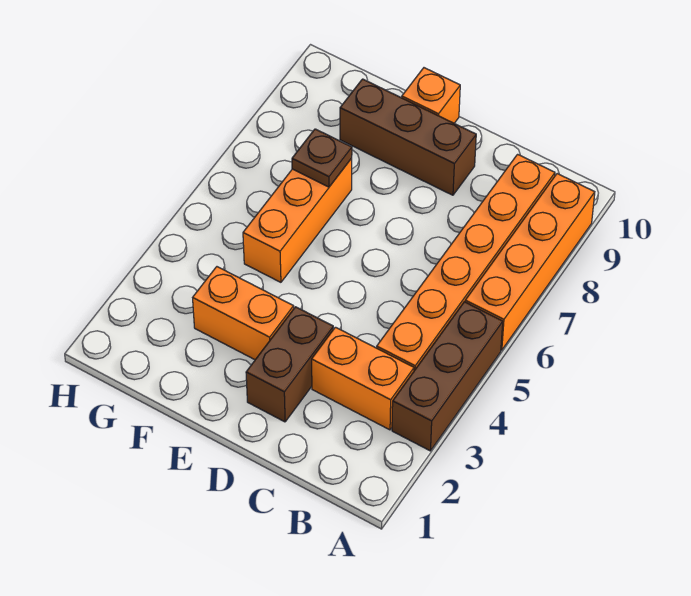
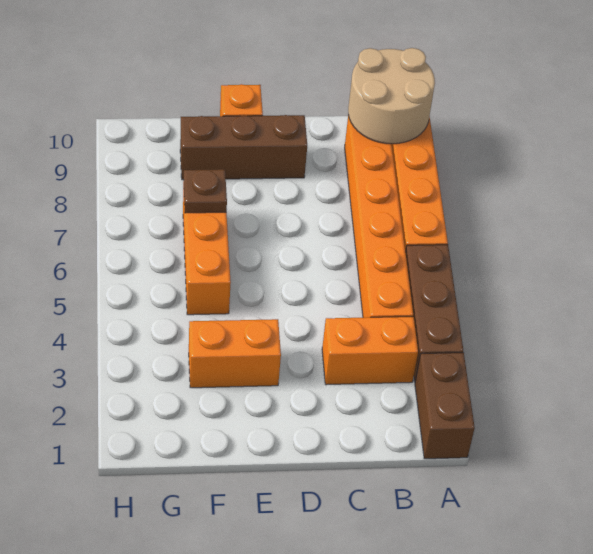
none -> tan 2x2 round brick [348,48,435,144]
brown 1x2 brick [246,307,333,422] -> brown 1x2 brick moved to [415,353,475,459]

